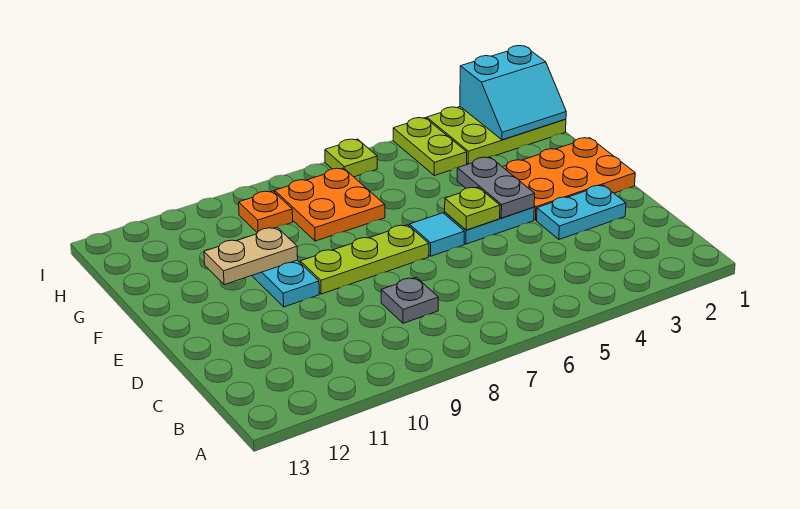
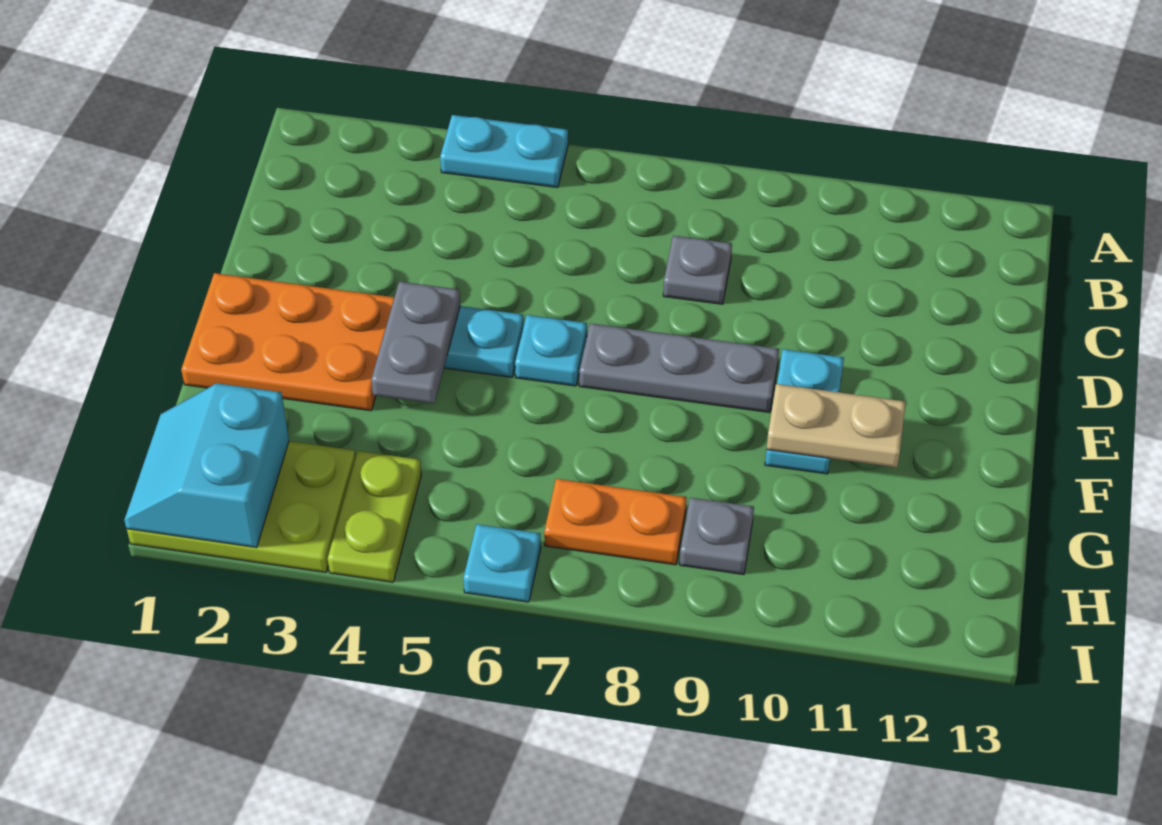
cyan 1x2 plate [537,185,626,239] -> cyan 1x2 plate moved to [440,115,568,188]
lime 1x1 plate [445,187,500,230] -> none
cyan 1x1 tile [409,213,464,256] -> cyan 1x1 plate [515,315,587,386]
lime 1x3 plate [300,225,429,294] -> grey 1x3 plate [579,323,779,413]
orange 2x2 plate [275,168,385,241] -> orange 1x2 plate [544,479,687,565]
cyan 2x2 slope [460,46,566,140] -> cyan 2x2 slope turned to [124,383,289,547]
orange 1x1 plate [239,191,293,233] -> grey 1x1 plate [680,498,754,575]
lime 1x1 plate [325,139,377,177] -> cyan 1x1 plate [463,524,541,602]

